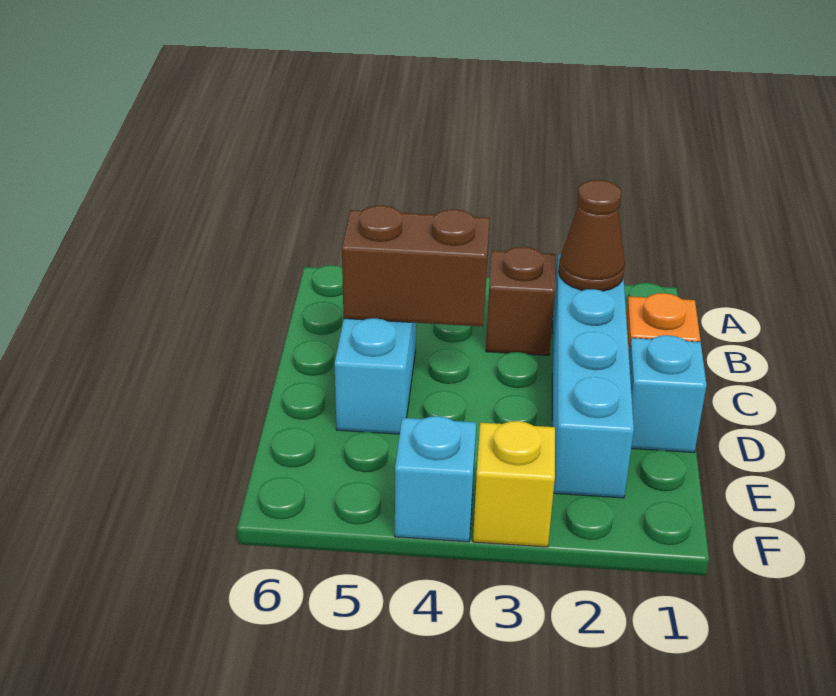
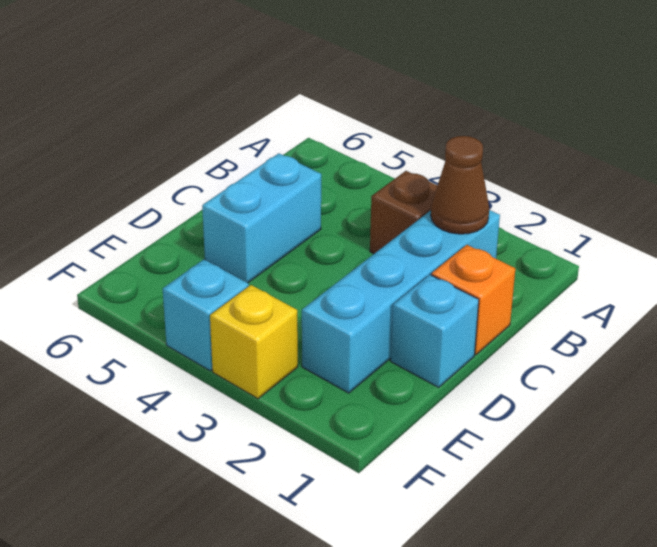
brown 1x2 brick [342,205,489,327] -> none

